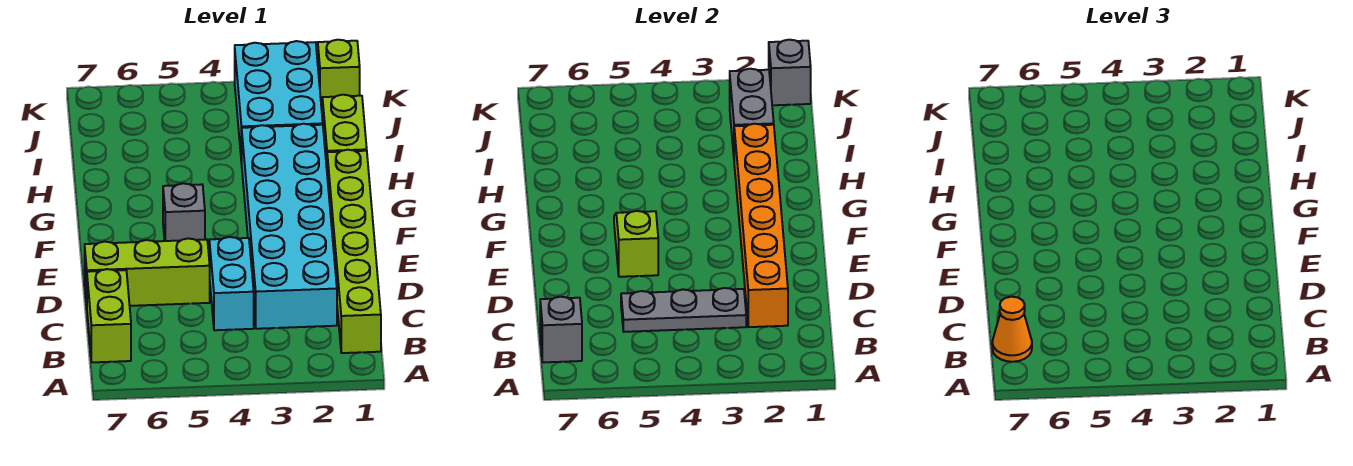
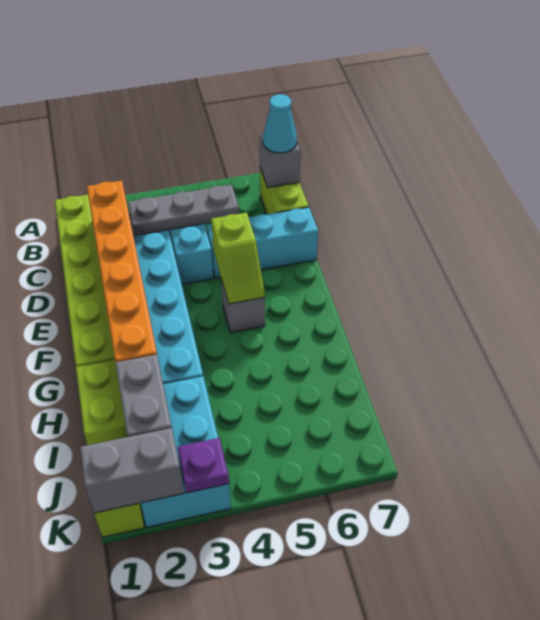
orange 1x1 cone [992,297,1032,362] -> cyan 1x1 cone [263,94,297,153]
lime 1x3 brick [85,239,210,306] -> cyan 1x3 brick [206,207,318,278]
grey 1x1 brick [769,40,811,105] -> grey 1x2 brick [80,428,184,513]
none -> purple 1x1 plate [177,438,229,493]

